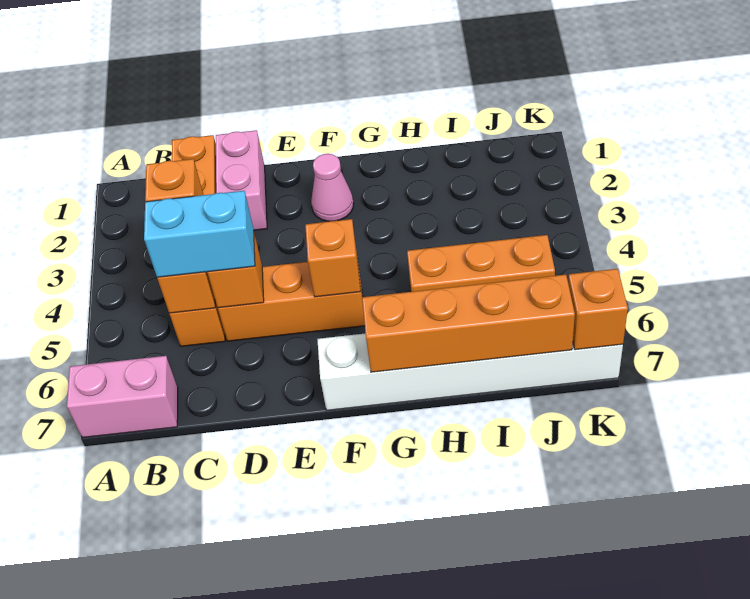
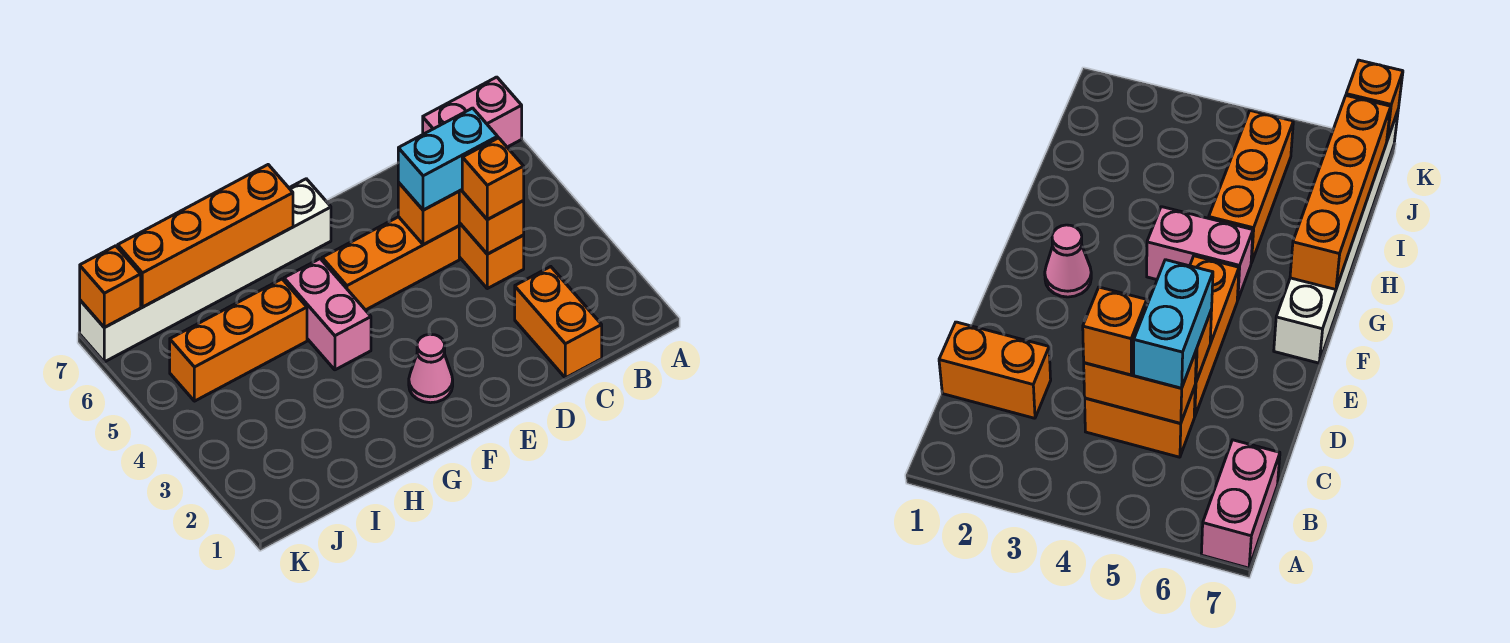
pink 1x2 brick [216,130,267,230] -> pink 1x2 brick moved to [284,259,371,370]
orange 1x1 brick [305,219,361,297] -> none

